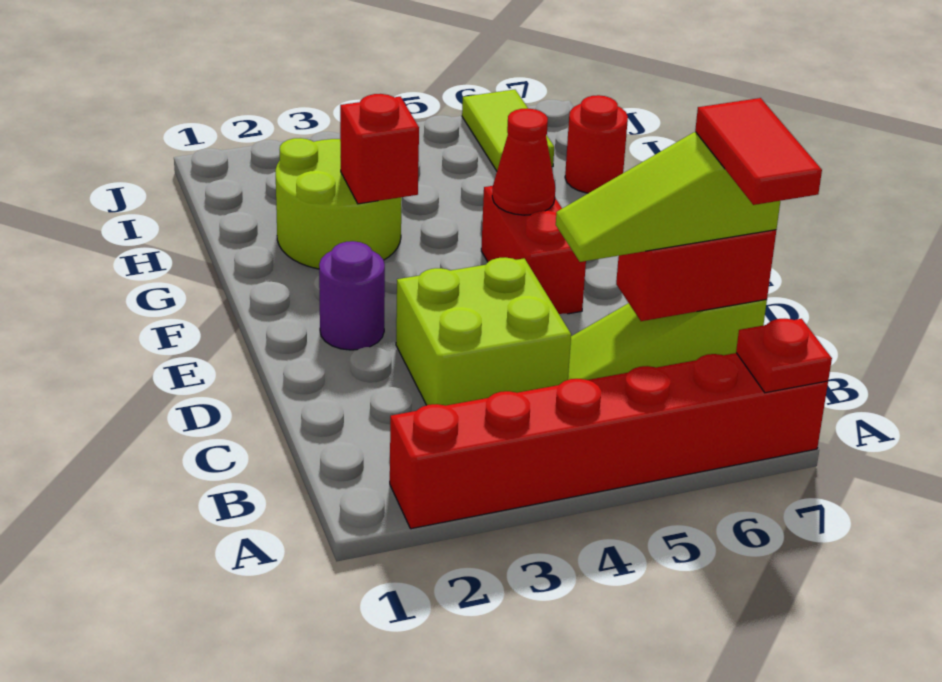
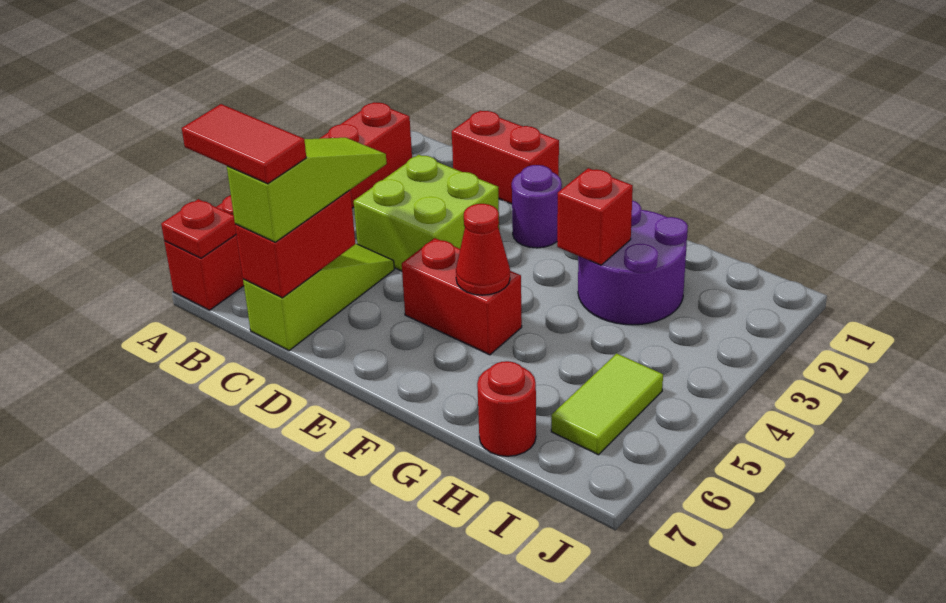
none -> red 1x2 brick [452,111,559,204]
lime 2x2 round brick [275,138,402,269] -> purple 2x2 round brick [578,200,688,325]
lime 1x2 tile [462,90,554,171] -> lime 1x2 tile turned to [551,353,663,455]

